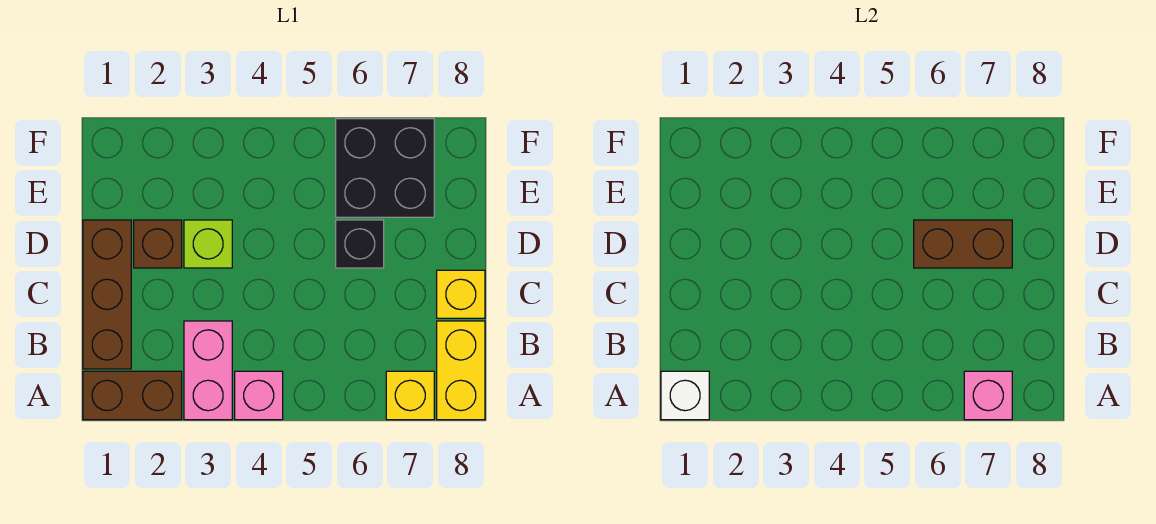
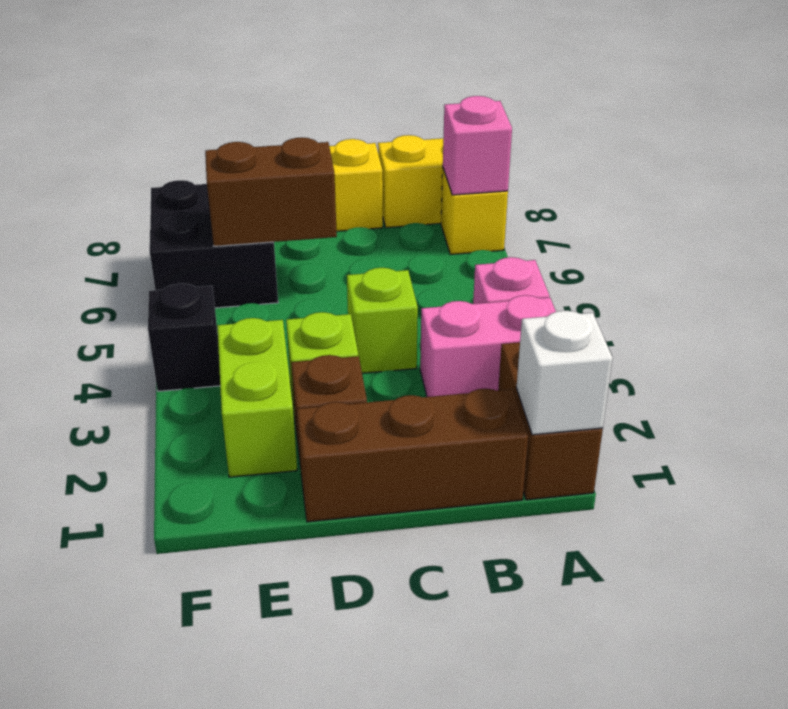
none -> lime 1x1 brick [347,268,418,373]
black 1x1 brick [336,220,384,268] -> black 1x1 brick moved to [148,283,220,391]
brown 1x2 brick [914,220,1012,268] -> brown 1x2 brick turned to [205,137,337,246]
none -> lime 1x2 brick [217,318,297,477]

